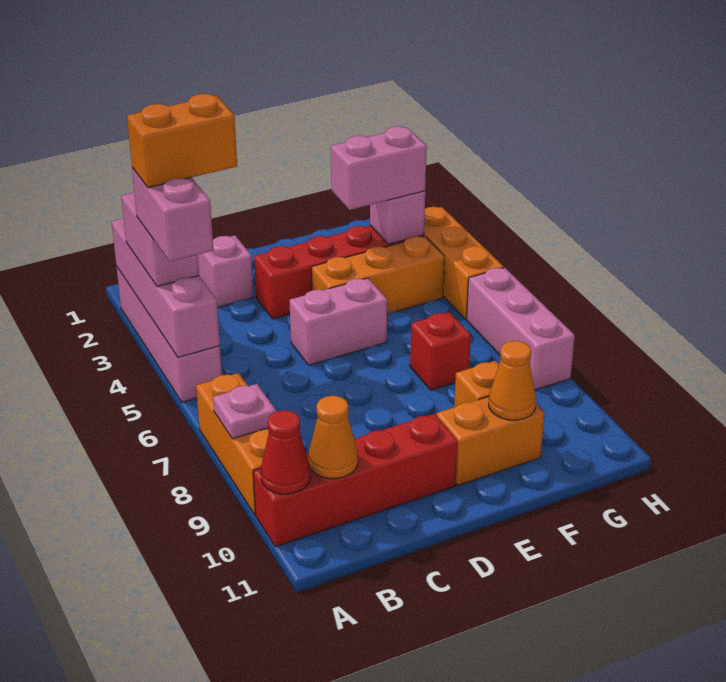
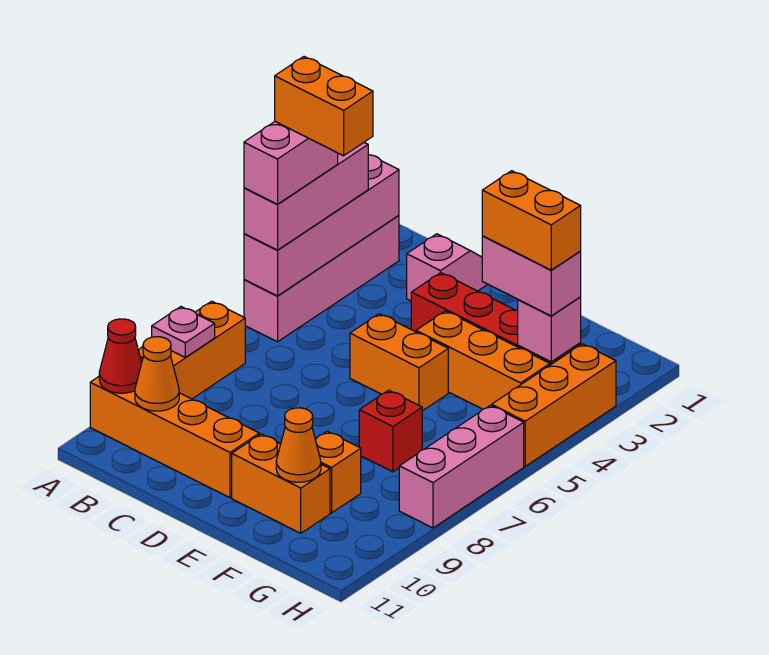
pink 1x2 brick [121,193,199,286] -> pink 1x3 brick [244,143,368,250]
red 1x4 brick [253,414,458,547] -> orange 1x4 brick [90,377,259,498]
pink 1x2 brick [289,278,387,365] -> orange 1x2 brick [350,314,448,411]
none -> orange 1x2 brick [482,171,581,270]

